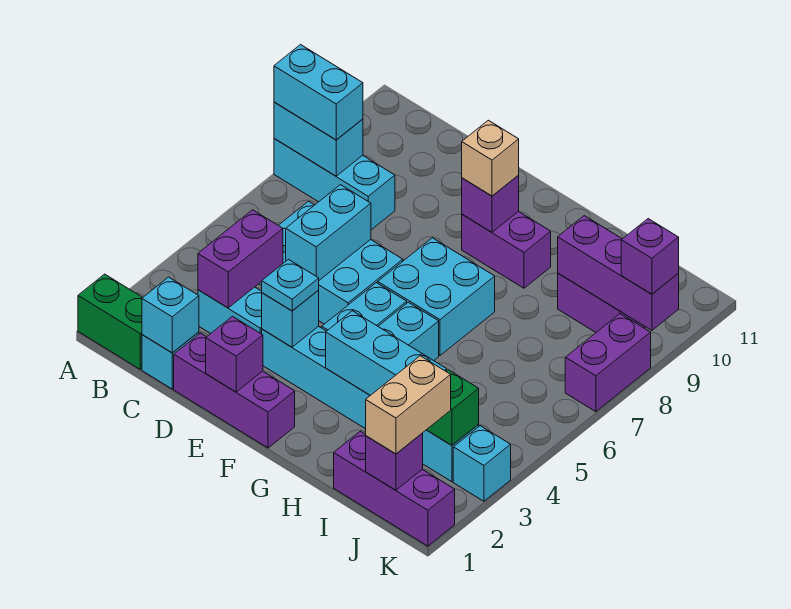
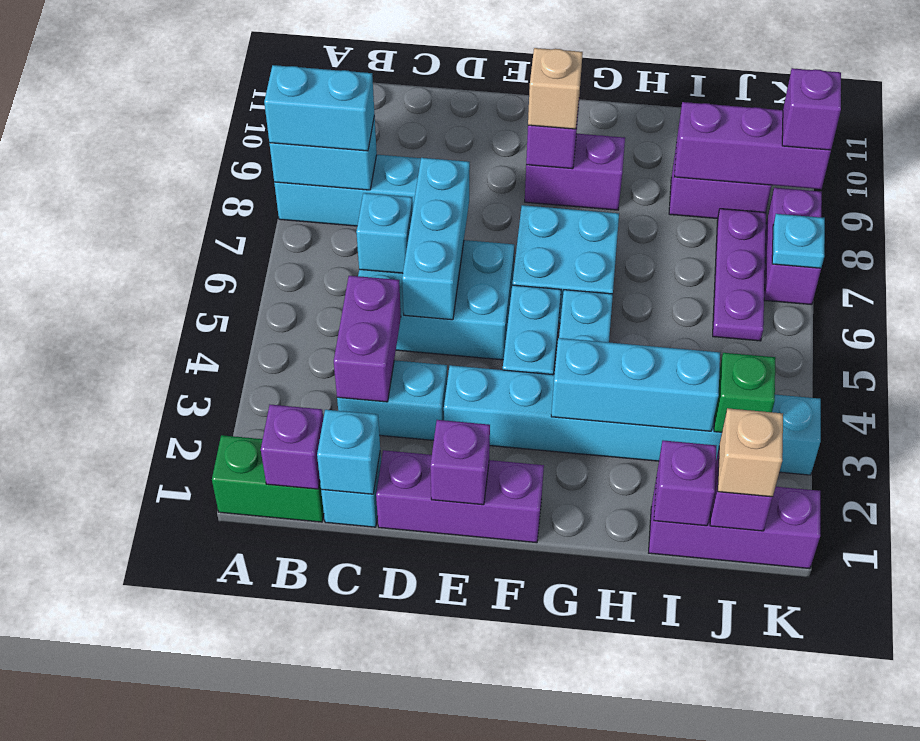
none -> purple 1x1 brick [261,405,323,489]
cyan 1x2 brick [286,185,371,280] -> cyan 1x3 brick [402,158,470,320]
cyan 1x1 brick [262,290,319,347] -> cyan 1x1 brick moved to [356,193,413,273]
cyan 1x1 plate [262,259,319,311] -> cyan 1x1 plate moved to [772,214,825,268]
none -> purple 1x1 brick [654,440,716,526]
tan 1x2 brick [366,356,451,454] -> tan 1x1 brick [718,408,783,497]
none -> purple 1x3 plate [713,209,766,341]

